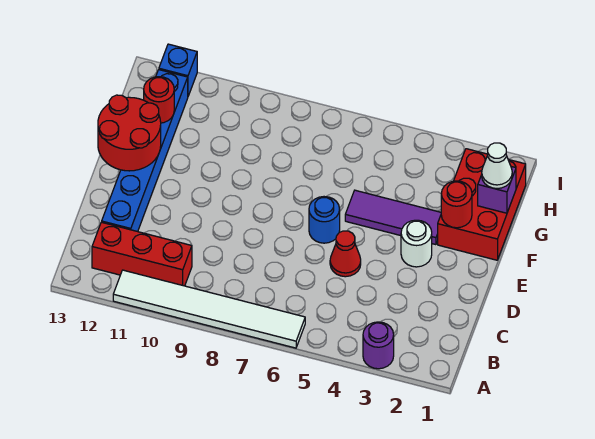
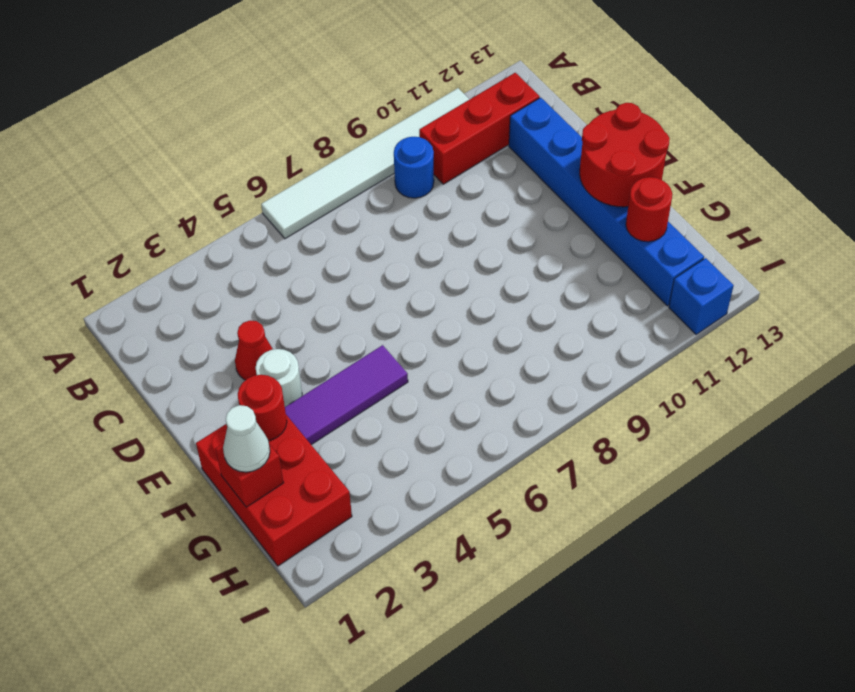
purple 1x1 round brick [363,322,394,369] -> none
red 1x1 cone [330,231,361,277] -> red 1x1 cone moved to [235,320,273,380]
blue 1x1 round brick [309,197,340,243] -> blue 1x1 round brick moved to [394,137,434,198]
purple 1x1 brick [478,167,516,213] -> red 1x1 brick [215,443,284,507]

